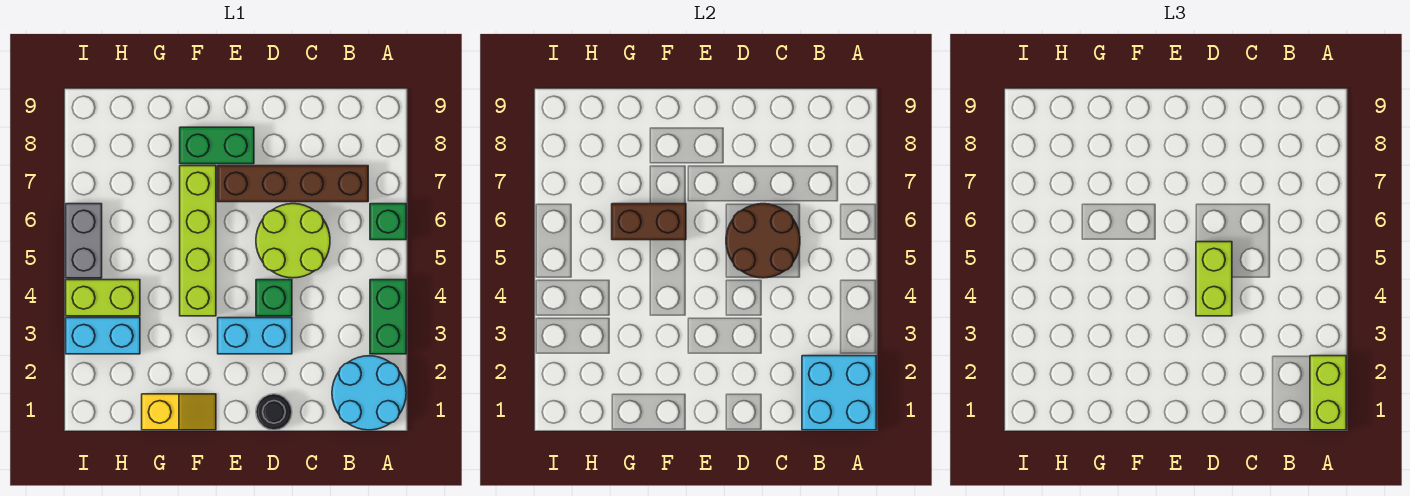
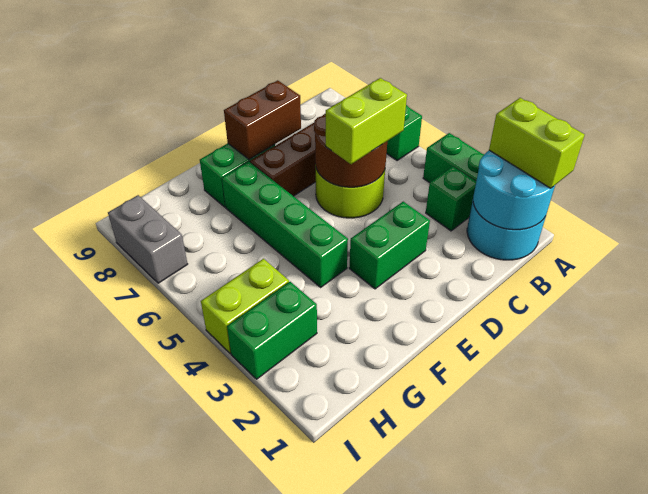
cyan 2x2 brick [802,356,876,430] -> cyan 2x2 round brick [473,150,555,230]
black 1x1 round brick [256,394,292,430] -> none
cyan 1x2 brick [218,318,292,354] -> green 1x2 brick [349,202,430,289]
green 1x1 brick [256,280,292,316] -> green 1x1 brick moved to [426,166,476,231]
lime 1x2 brick [1196,242,1232,316] -> lime 1x2 brick turned to [326,78,407,164]
yellow 1x2 slope [142,394,216,430] -> none
lime 1x4 brick [180,166,216,316] -> green 1x4 brick [222,162,348,287]
brown 1x2 brick [612,204,686,240] -> brown 1x2 brick moved to [224,80,301,159]
cyan 1x2 brick [66,318,140,354] -> green 1x2 brick [227,282,317,379]
grey 1x2 brick [66,204,102,278] -> grey 1x2 brick moved to [108,195,187,283]

